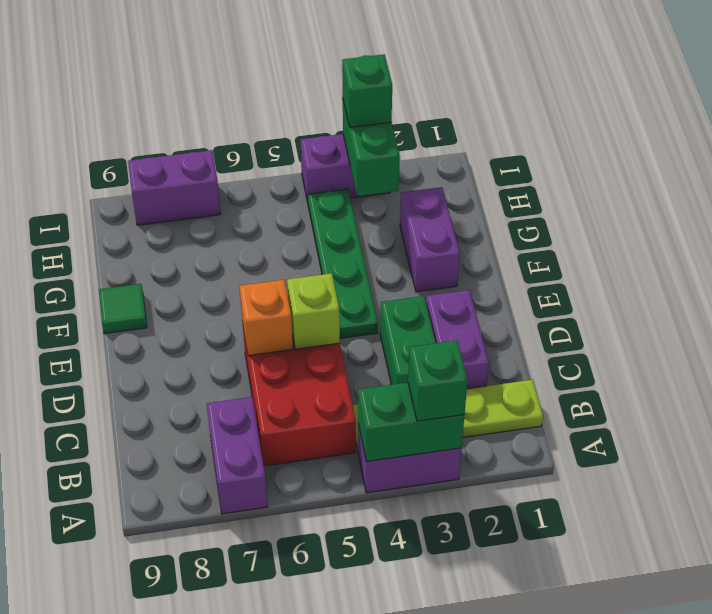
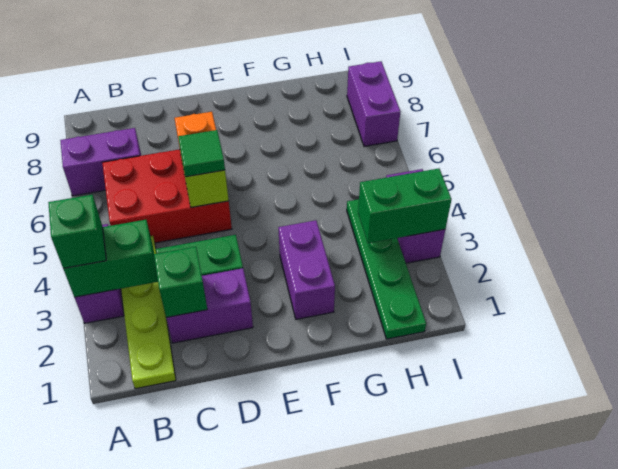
green 1x2 brick [358,382,464,462] -> green 1x2 brick turned to [64,220,158,297]
green 1x4 plate [308,189,378,338] -> green 1x4 plate turned to [347,199,426,339]
purple 1x2 brick [400,187,460,292] -> purple 1x2 brick turned to [278,220,335,319]
green 1x1 tile [99,284,147,334] -> green 1x1 tile moved to [178,130,225,177]
green 1x1 brick [342,54,392,127] -> green 1x1 brick moved to [154,247,207,317]

